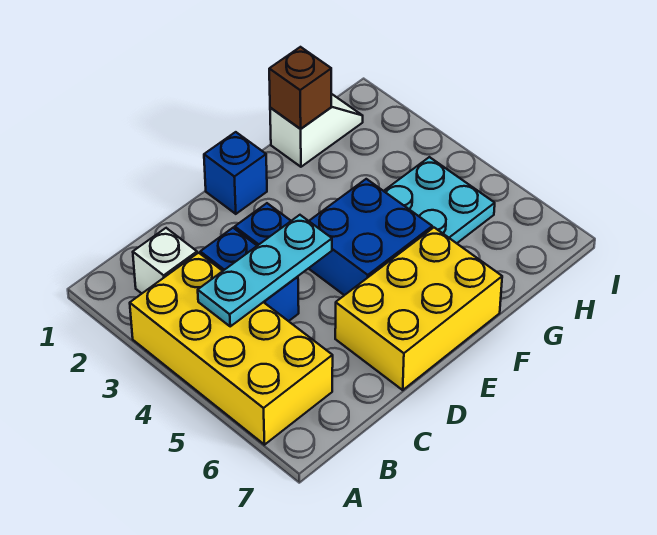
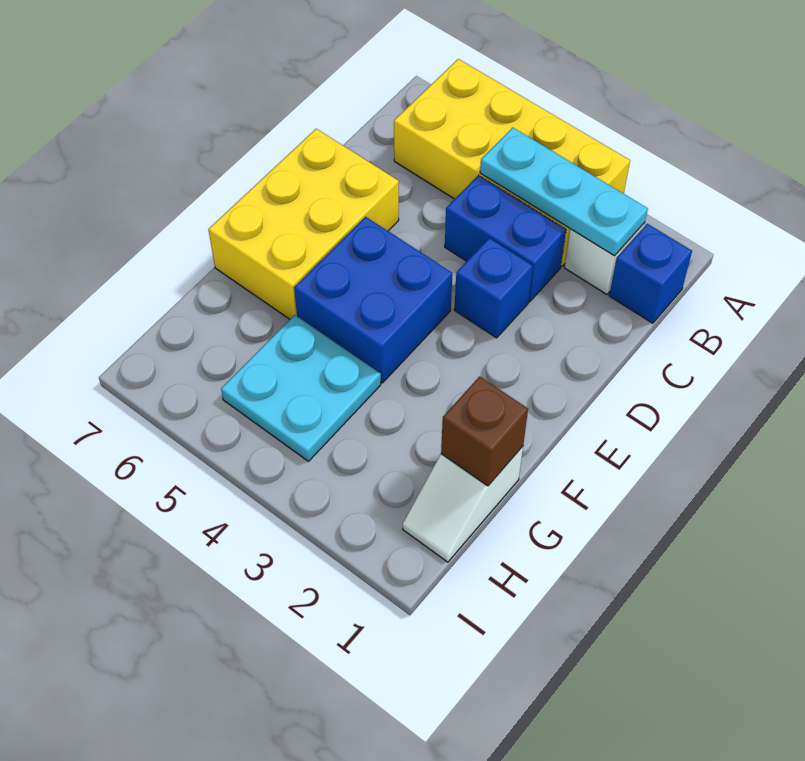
cyan 1x3 plate [198,215,332,326] -> cyan 1x3 plate turned to [480,127,648,256]
blue 1x1 brick [204,132,267,214] -> blue 1x1 brick moved to [609,224,692,323]

